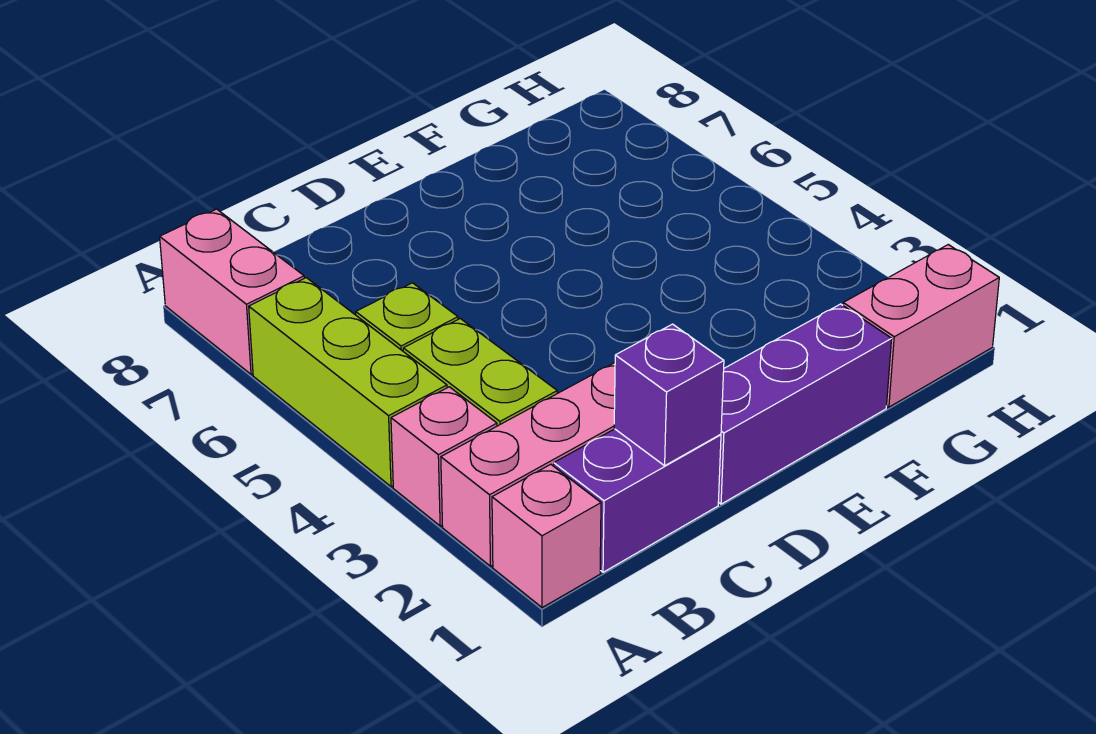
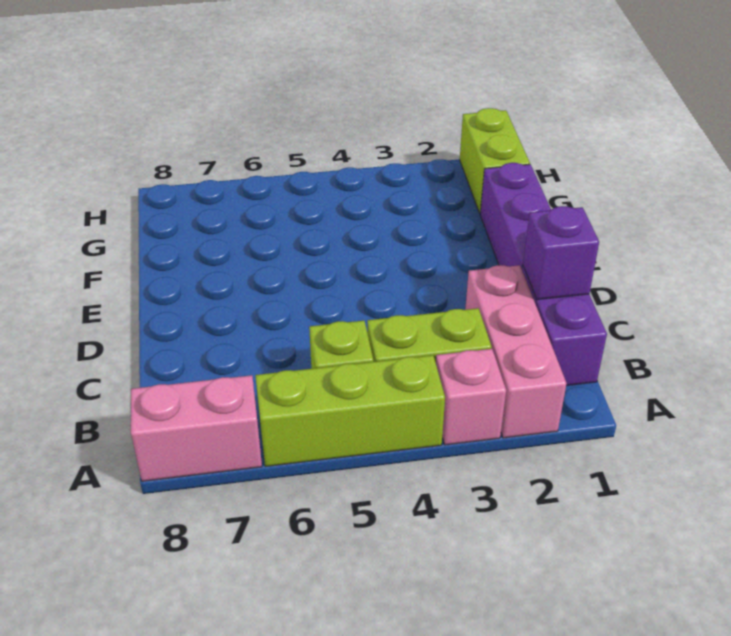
pink 1x1 brick [492,464,601,608] -> none
pink 1x2 brick [843,245,999,407] -> lime 1x2 brick [460,108,530,213]

